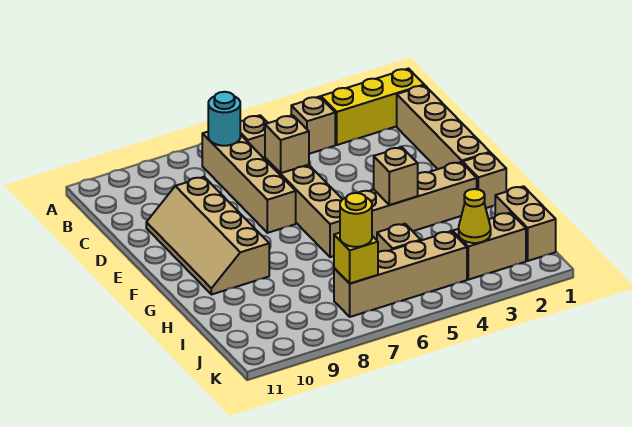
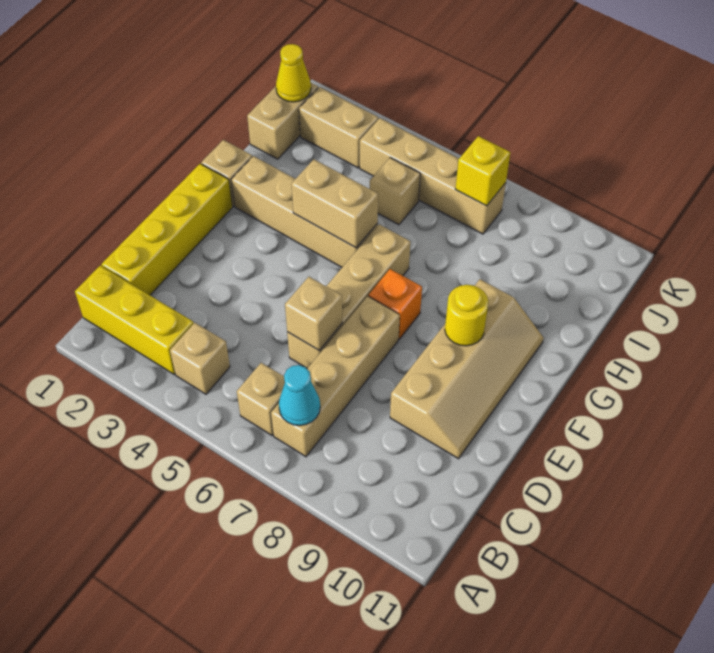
cyan 1x1 round brick [208,92,240,146] -> cyan 1x1 cone [279,365,320,426]
tan 1x4 brick [397,85,490,169] -> yellow 1x4 brick [101,164,232,295]
none -> orange 1x1 brick [368,269,422,339]
tan 1x1 brick [374,147,418,205] -> tan 1x2 brick [292,159,378,248]
yellow 1x1 cone [459,189,491,243] -> yellow 1x1 cone moved to [276,44,311,102]
yellow 1x1 round brick [340,193,372,247] -> yellow 1x1 round brick moved to [445,285,488,346]

